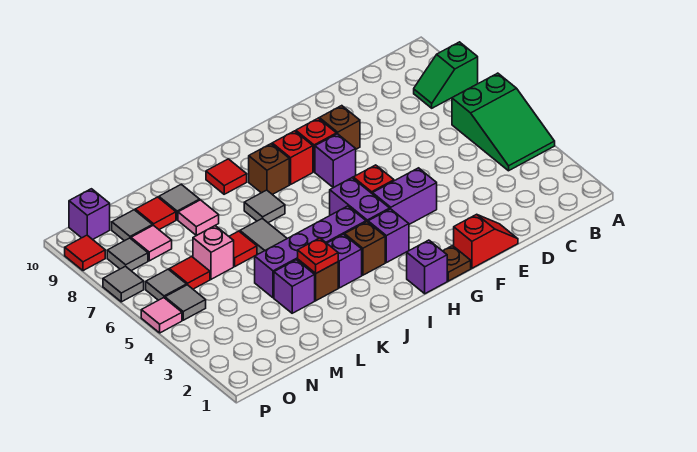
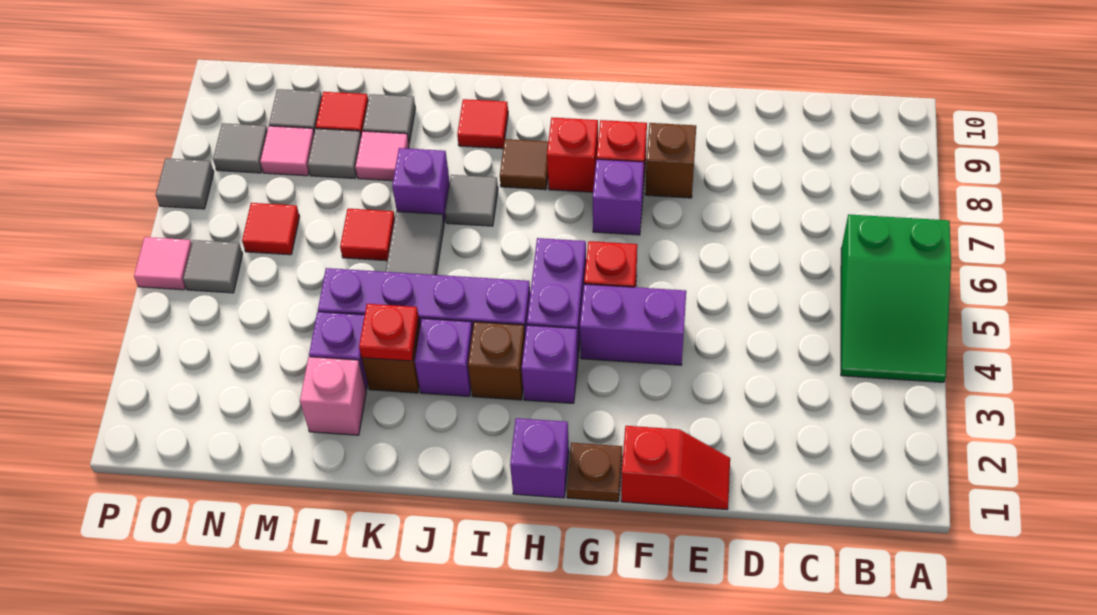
green 1x2 slope [414,42,478,108] -> none
brown 1x1 brick [249,144,289,195] -> brown 1x1 tile [500,139,548,190]
pink 1x1 brick [193,226,234,279] -> pink 1x1 brick moved to [300,357,366,435]
grey 1x1 tile [146,269,186,300] -> grey 1x1 tile moved to [308,129,361,178]
purple 1x1 brick [69,189,110,239] -> purple 1x1 brick moved to [392,148,450,223]
red 1x1 tile [65,235,105,271] -> none

